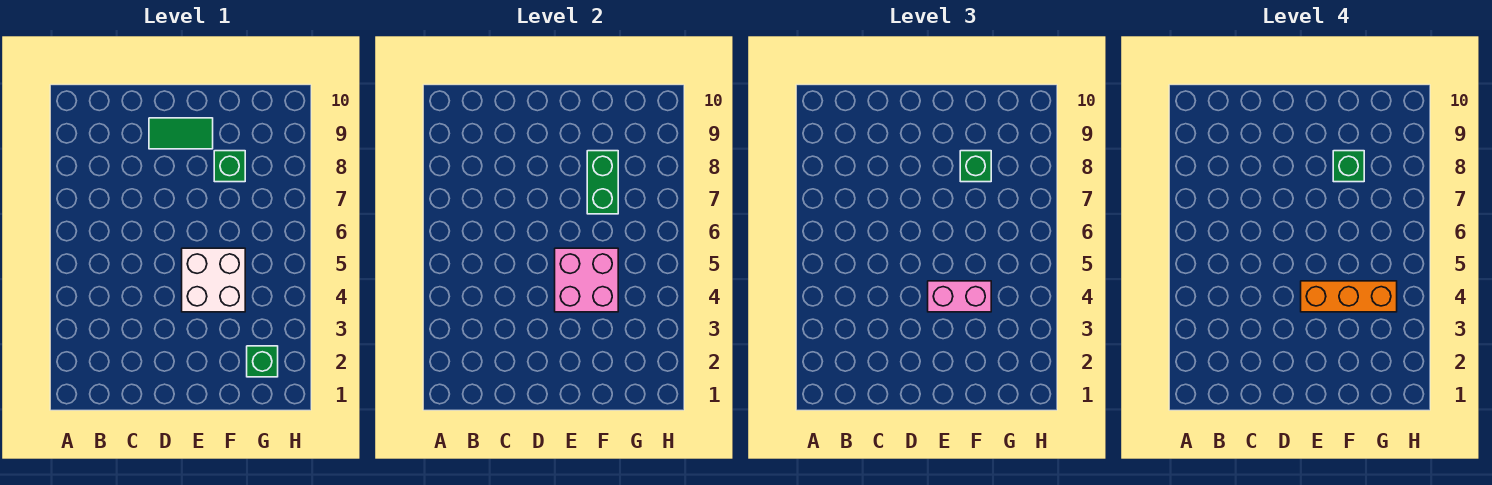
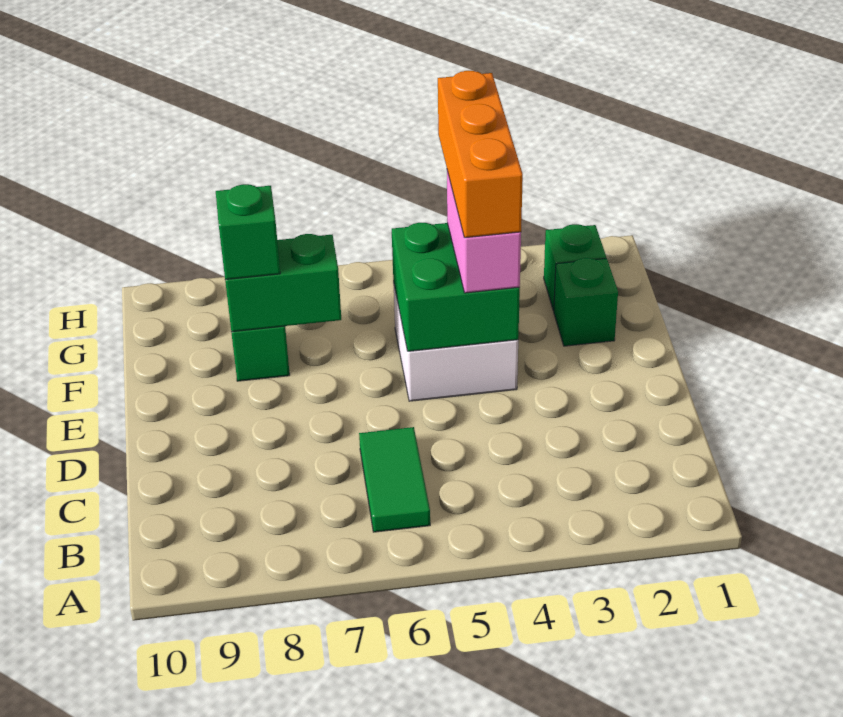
green 1x2 tile [149,118,213,149] -> green 1x2 tile moved to [359,427,430,532]
pink 2x2 brick [555,248,618,312] -> green 2x2 brick [392,223,520,351]
green 1x1 brick [1333,151,1364,182] -> green 1x1 brick moved to [554,258,618,346]

